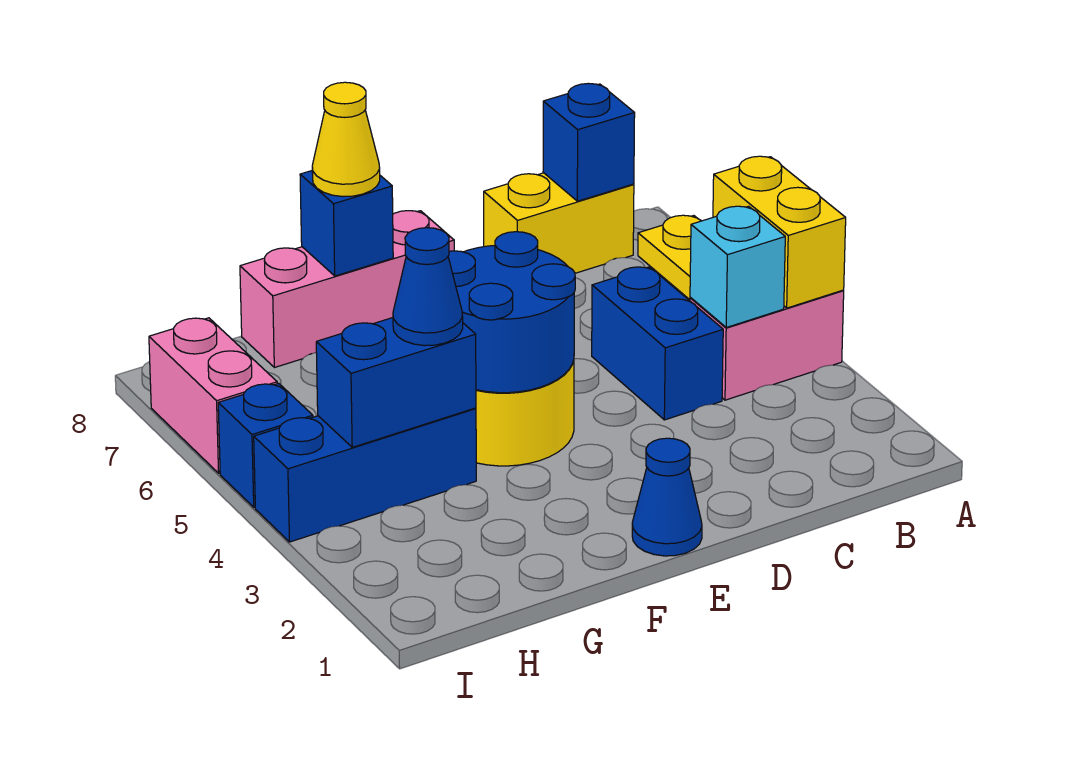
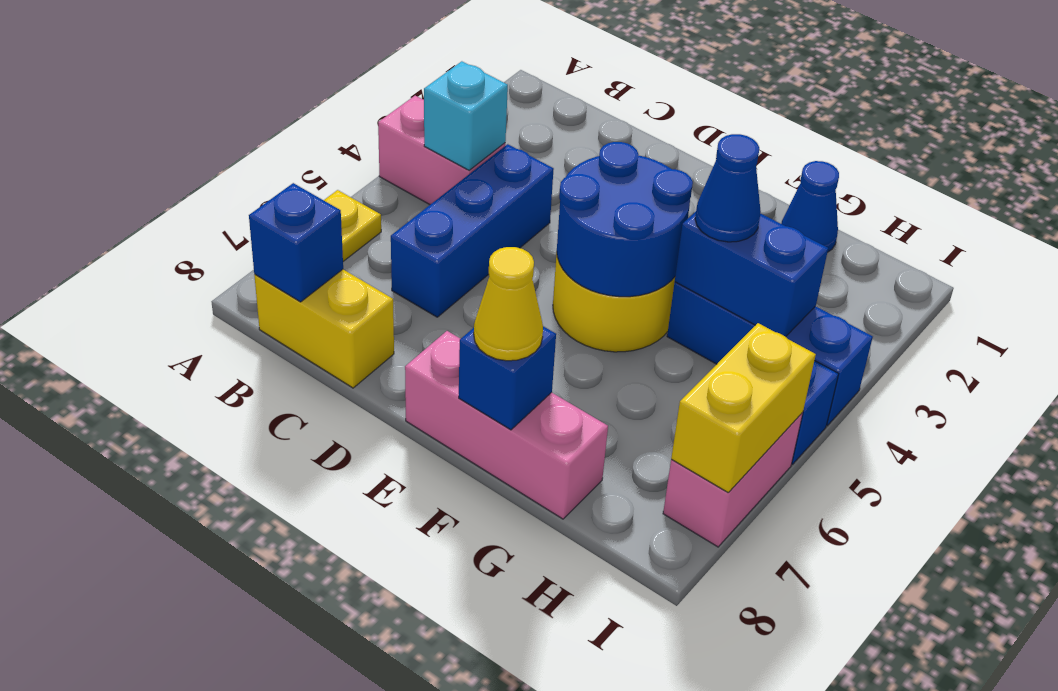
yellow 1x2 brick [713,156,846,308] -> yellow 1x2 brick moved to [671,323,816,492]
blue 1x2 brick [592,267,723,420] -> blue 1x3 brick [391,144,554,317]
blue 1x1 cone [632,438,702,556] -> blue 1x1 cone moved to [781,161,839,252]

